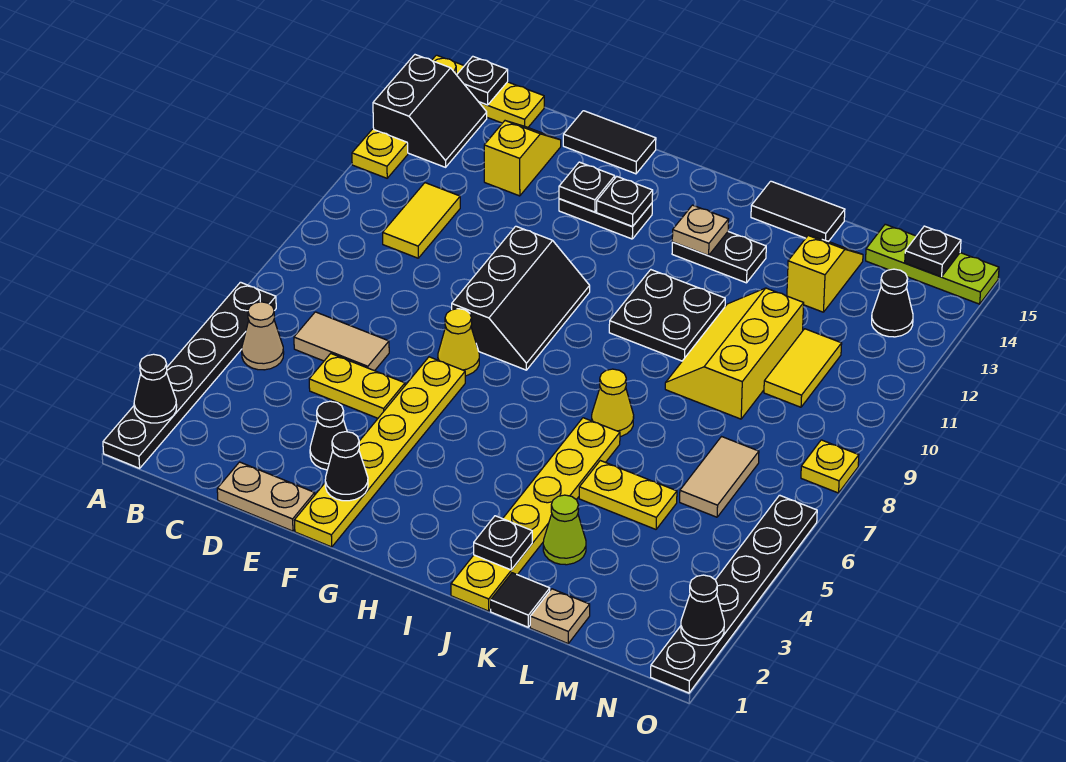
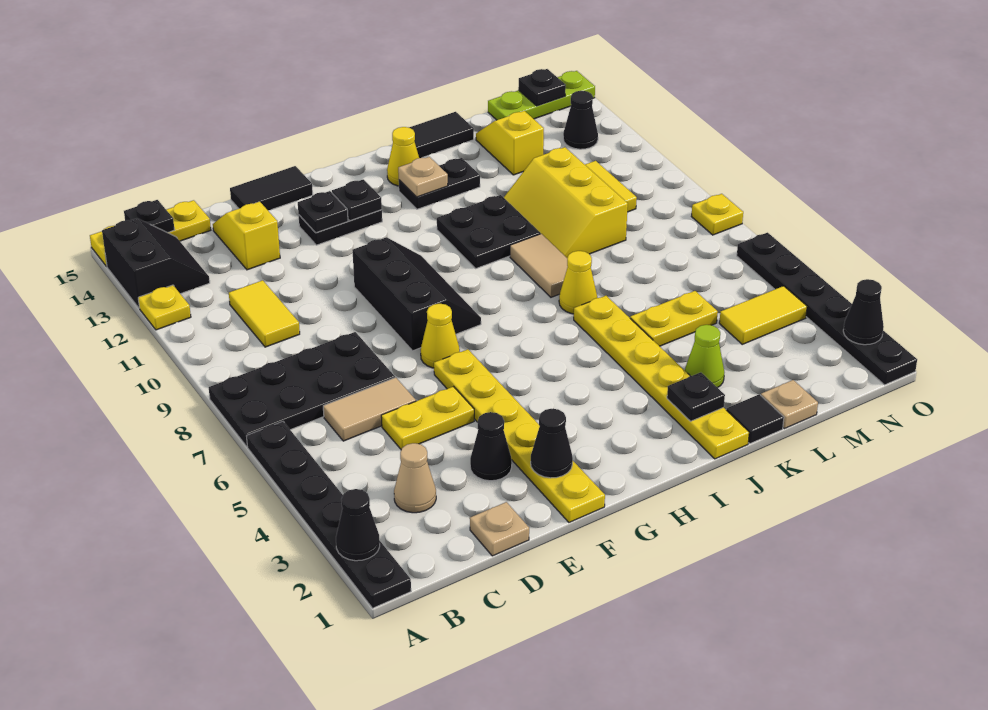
none -> black 2x4 plate [209,332,395,446]
tan 1x1 cone [242,302,284,370] -> tan 1x1 cone moved to [394,443,436,513]
tan 1x2 plate [217,462,315,531] -> tan 1x1 plate [470,502,529,556]
none -> yellow 1x1 cone [387,127,419,186]
none -> yellow 1x2 tile [719,286,807,344]
tan 1x2 tile [680,437,759,517] -> tan 1x2 tile moved to [510,234,568,297]

